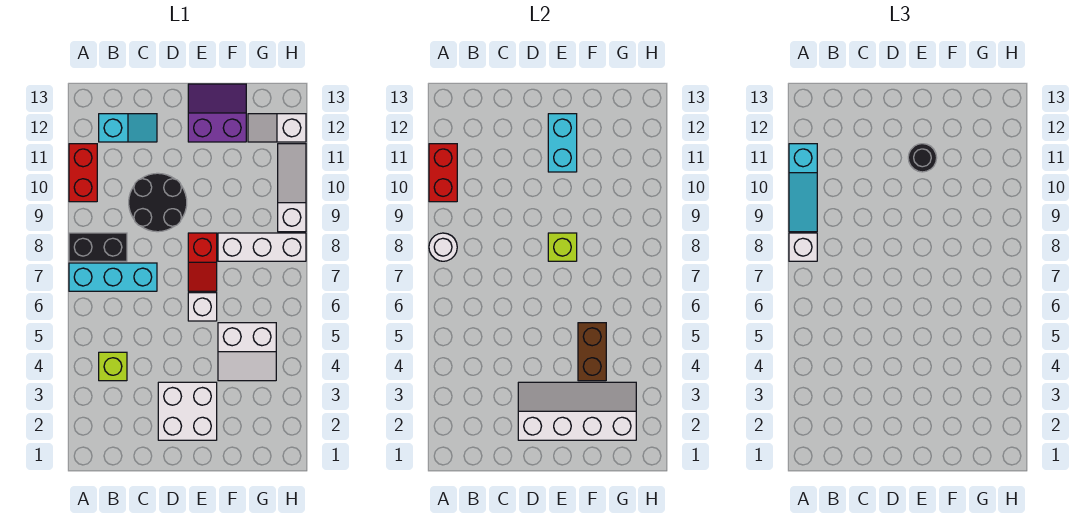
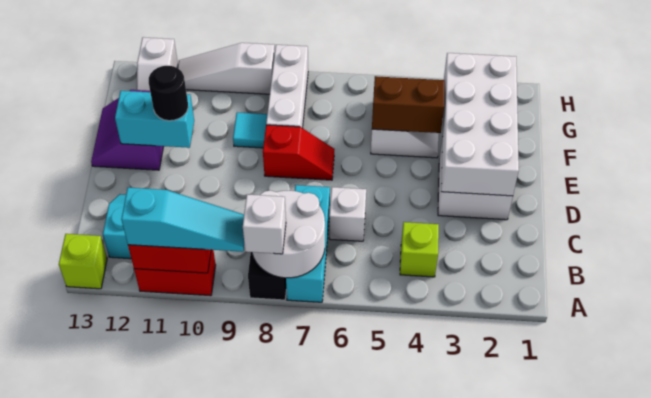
white 1x1 round brick [429,233,457,261] -> white 2x2 round brick [252,190,325,278]
black 2x2 round brick [129,173,187,232] -> none
white 2x4 slope [518,382,636,440] -> white 2x4 brick [441,53,519,196]
white 1x1 brick [188,293,217,321] -> white 1x1 brick moved to [329,187,366,241]
lime 1x1 brick [548,233,577,261] -> lime 1x1 brick moved to [59,234,107,289]
none -> cyan 1x1 tile [233,112,267,148]

